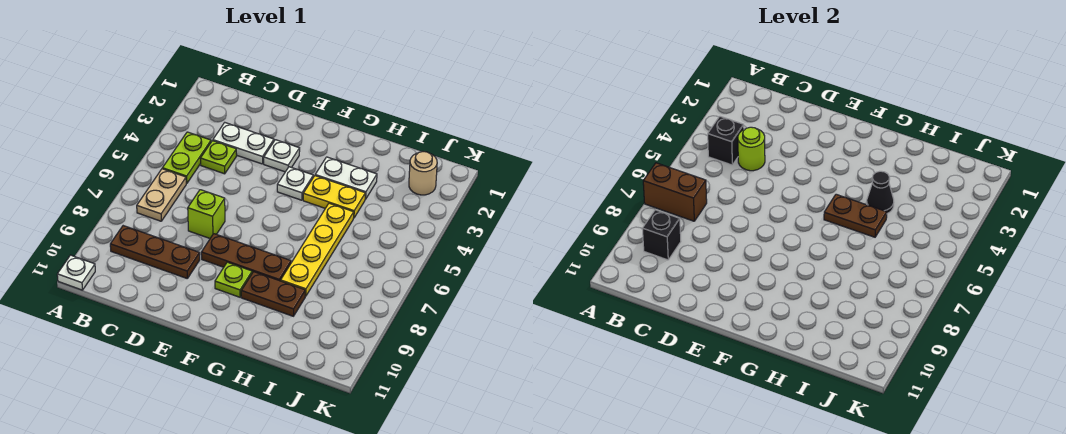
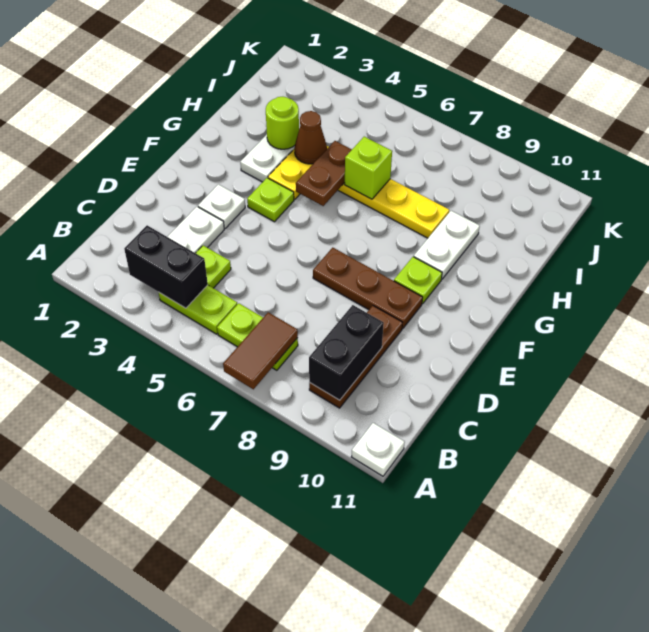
brown 1x2 brick [643,163,707,221] -> brown 1x2 tile [223,312,298,389]
black 1x1 brick [708,116,744,165] -> black 1x2 brick [124,225,208,308]
tan 1x2 plate [137,169,186,221] -> lime 1x2 plate [217,303,298,370]
black 1x1 brick [642,210,681,260] -> black 1x2 brick [309,305,384,400]
lime 1x1 round brick [738,127,765,171] -> lime 1x1 round brick moved to [266,97,299,149]
lime 1x1 brick [188,190,225,238] -> lime 1x1 brick moved to [345,137,392,199]
brown 1x3 plate [201,234,291,281] -> brown 1x3 plate turned to [313,248,423,329]
white 1x1 plate [277,167,313,200] -> lime 1x1 plate [247,178,294,222]
brown 1x2 plate [241,272,305,316] -> white 1x2 plate [414,211,480,279]
black 1x1 cone [867,171,894,213] -> brown 1x1 cone [294,111,327,164]
tan 1x1 round brick [409,152,437,195] -> none

